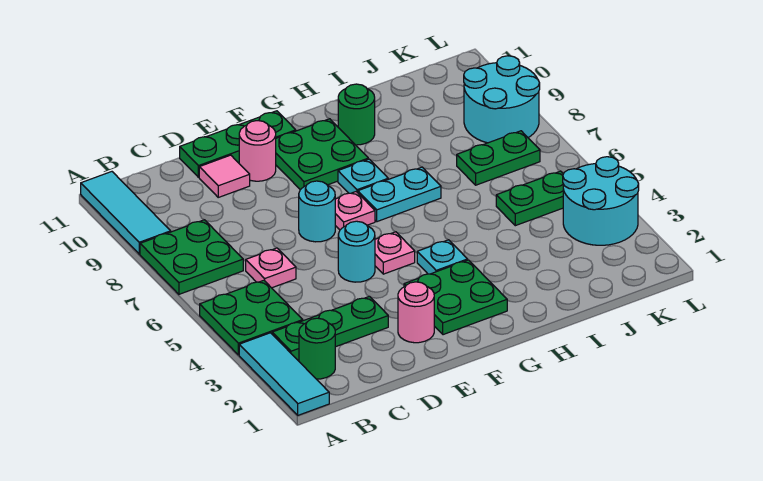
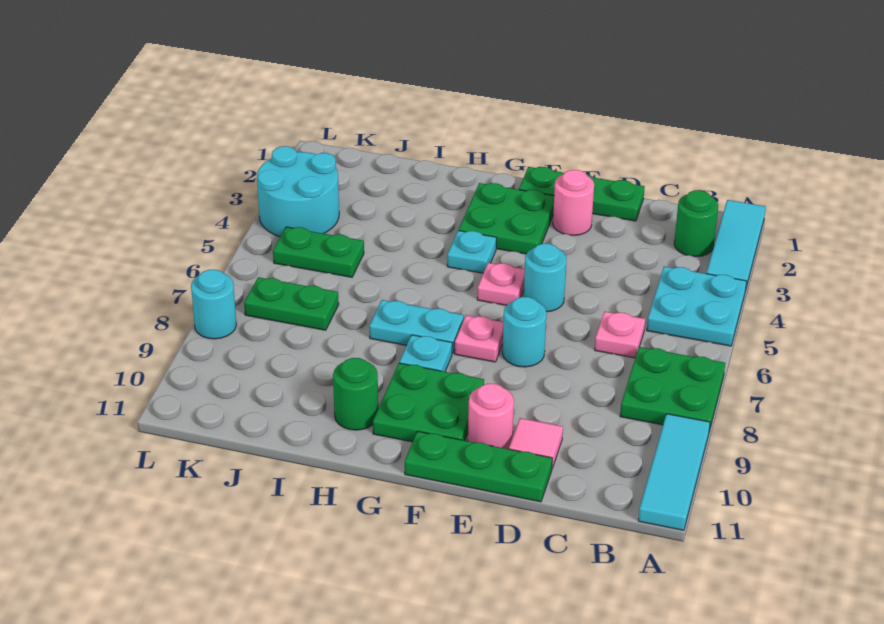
green 2x2 plate [200,280,303,355] -> cyan 2x2 plate [647,266,747,346]
green 1x3 plate [272,296,388,360] -> green 1x3 plate moved to [519,167,645,221]
cyan 2x2 round brick [464,56,540,143] -> cyan 1x1 round brick [191,270,236,339]

